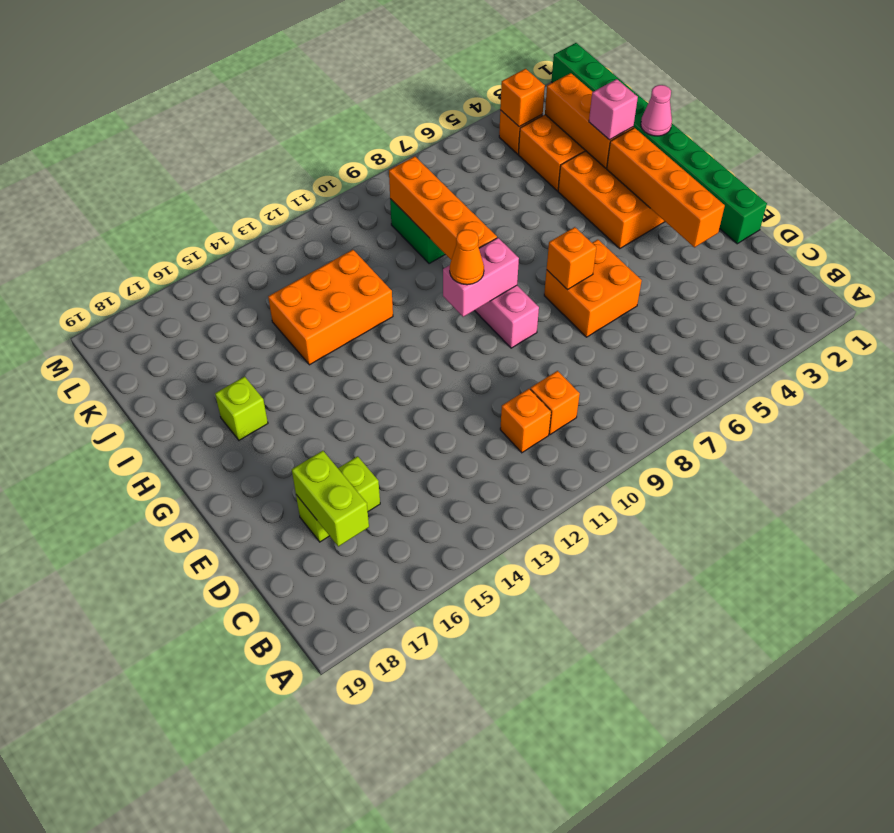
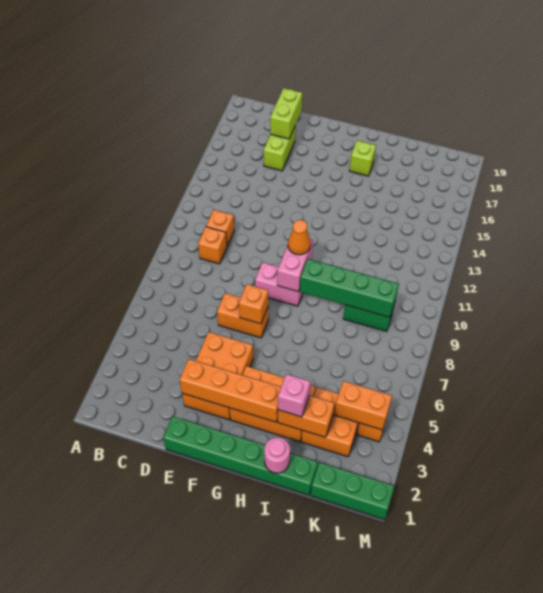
lime 1x2 brick [292,451,369,546] -> lime 1x2 brick turned to [270,88,302,139]
orange 2x2 brick [544,240,642,337] -> orange 1x2 brick [217,293,269,338]
orange 1x4 brick [389,156,497,260] -> green 1x4 brick [300,259,399,317]
pink 1x1 cone [641,85,672,136] -> pink 1x1 round brick [264,437,290,473]
orange 1x3 brick [545,73,633,168] -> orange 1x2 brick [278,395,334,437]
orange 2x3 brick [268,250,393,365] -> orange 2x3 brick moved to [182,332,253,420]
orange 1x1 brick [500,69,545,127] -> orange 1x2 brick [334,381,392,430]

